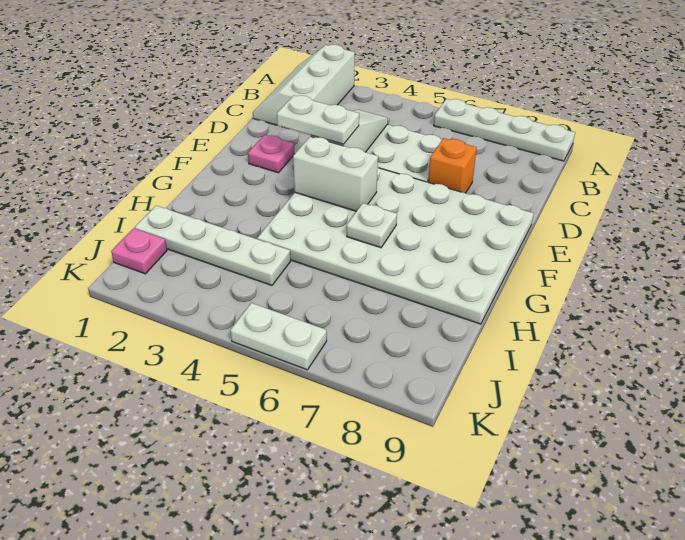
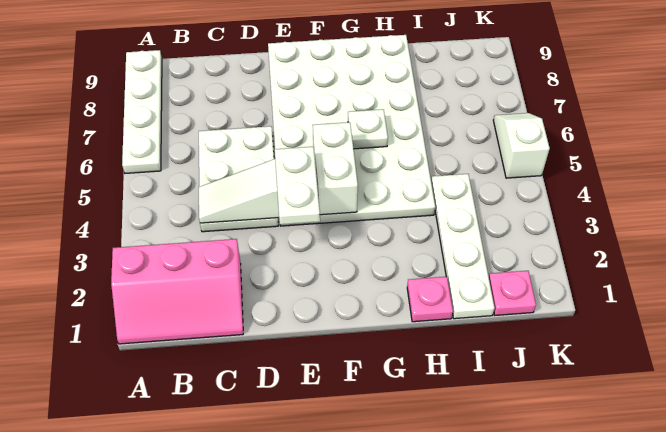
white 2x3 slope [253,45,355,125] -> pink 2x3 slope [111,239,243,344]
orange 1x1 brick [428,138,477,193] -> none
pink 1x1 plate [248,135,294,173] -> pink 1x1 plate moved to [407,277,453,322]
white 1x2 plate [230,303,327,370] -> white 1x2 slope [493,113,550,178]

